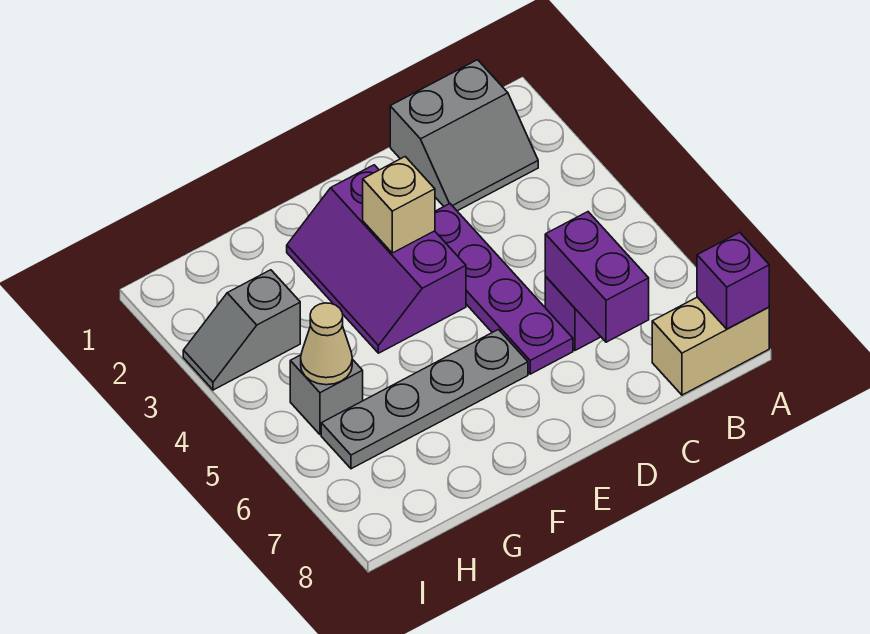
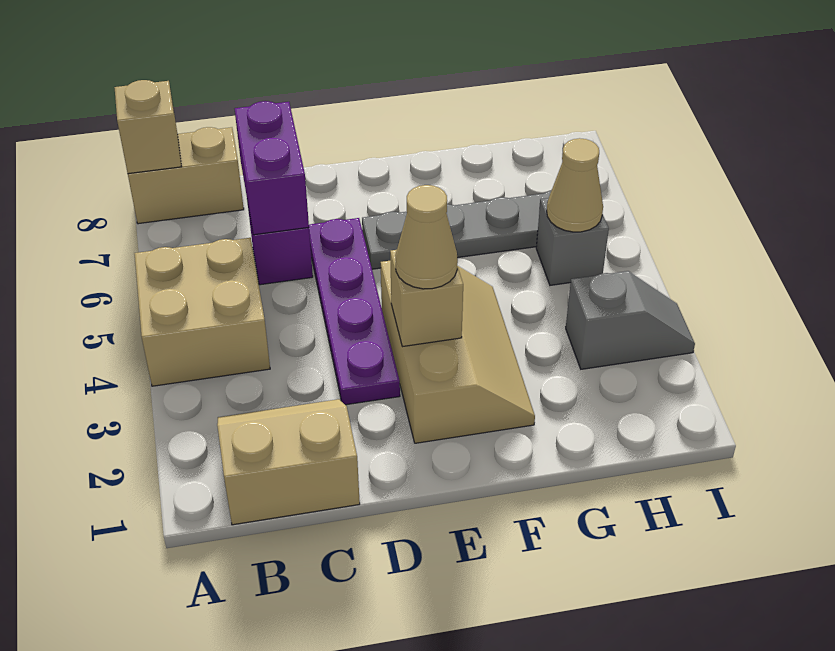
none -> tan 2x2 brick [134,238,270,386]
purple 1x1 brick [697,232,769,329] -> tan 1x1 brick [114,80,182,174]
grey 2x2 slope [390,60,538,211] -> tan 2x2 slope [217,399,360,525]
purple 2x3 slope [287,165,466,353] -> tan 2x3 slope [381,261,535,443]
none -> tan 1x1 cone [395,185,458,289]

